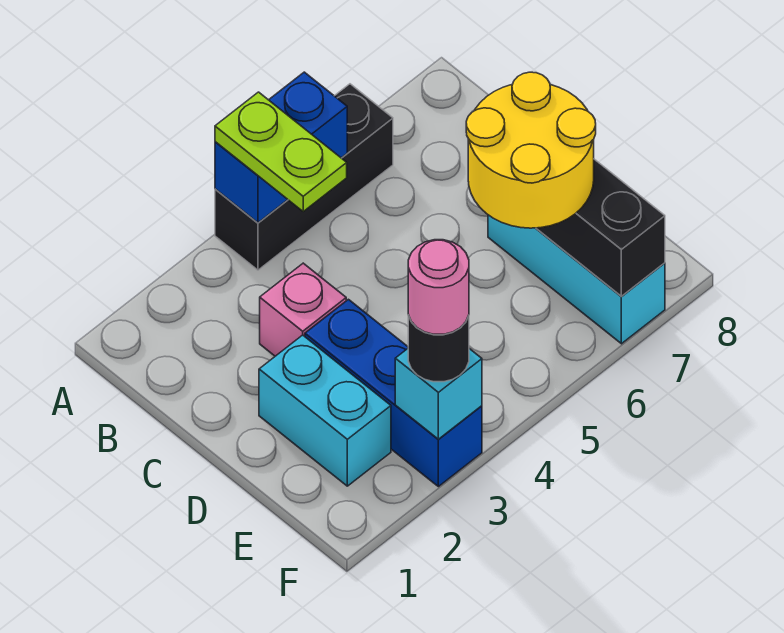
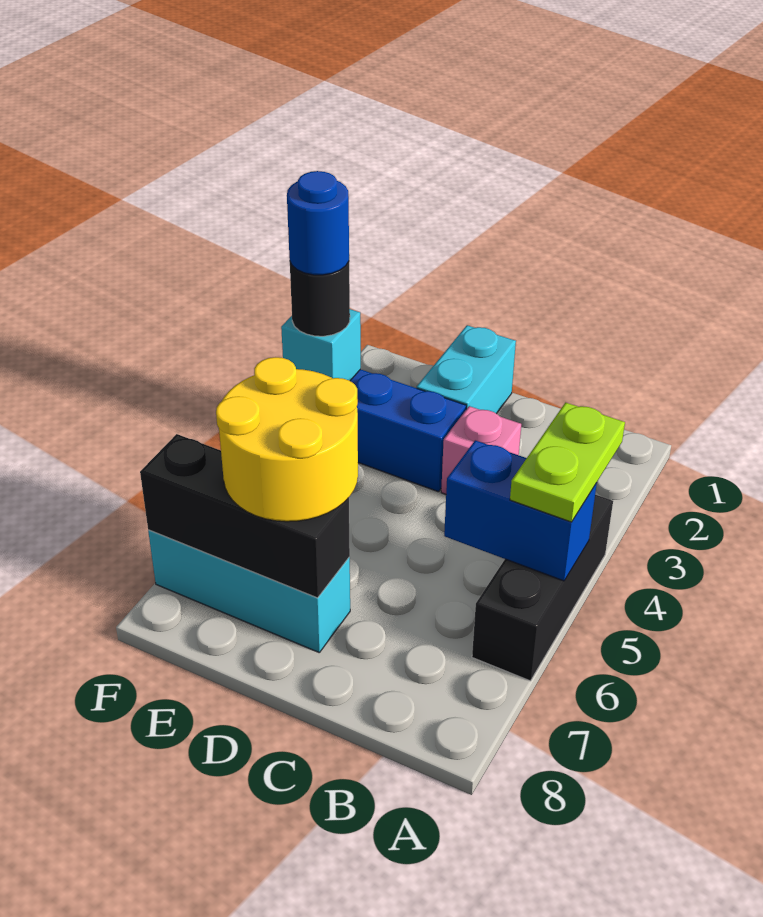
blue 1x2 brick [215,72,347,223] -> blue 1x2 brick turned to [444,440,597,581]
lime 1x2 plate [215,92,347,211] -> lime 1x2 plate turned to [510,403,625,522]
cyan 1x2 brick [259,335,391,486] -> cyan 1x2 brick turned to [417,325,516,414]
pink 1x1 round brick [408,240,469,334] -> blue 1x1 round brick [287,171,349,275]

